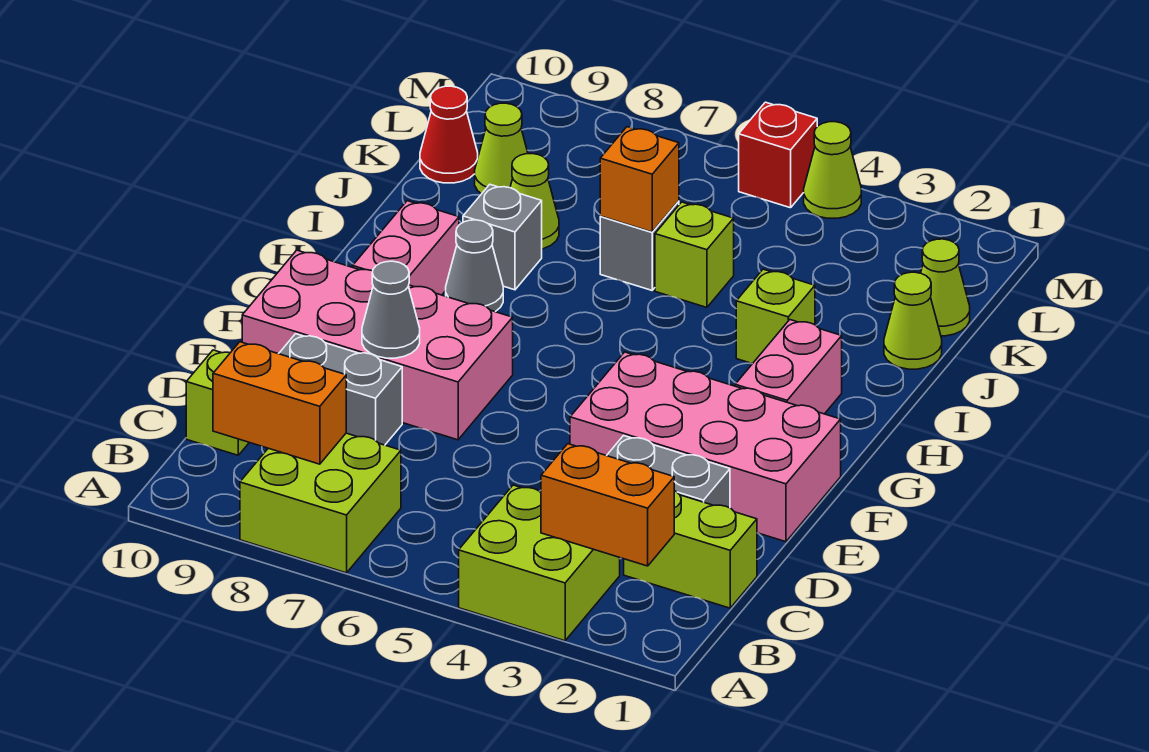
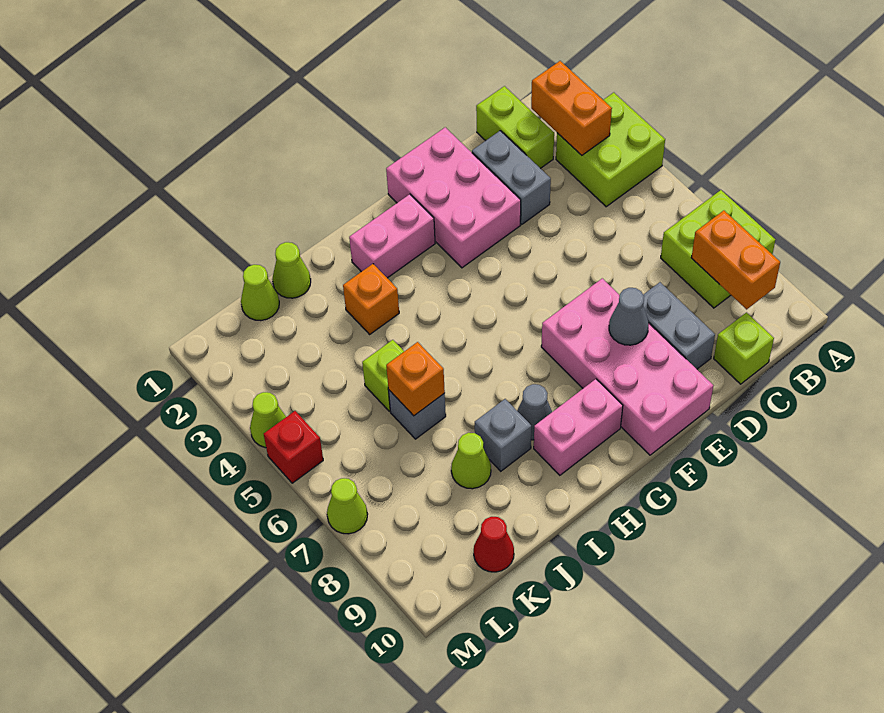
pink 2x4 brick [570,352,841,542] -> pink 2x3 brick [386,127,521,268]
lime 1x1 brick [736,269,815,364] -> orange 1x1 brick [343,264,399,334]
lime 1x1 cone [475,103,528,194] -> lime 1x1 cone moved to [327,478,368,534]

